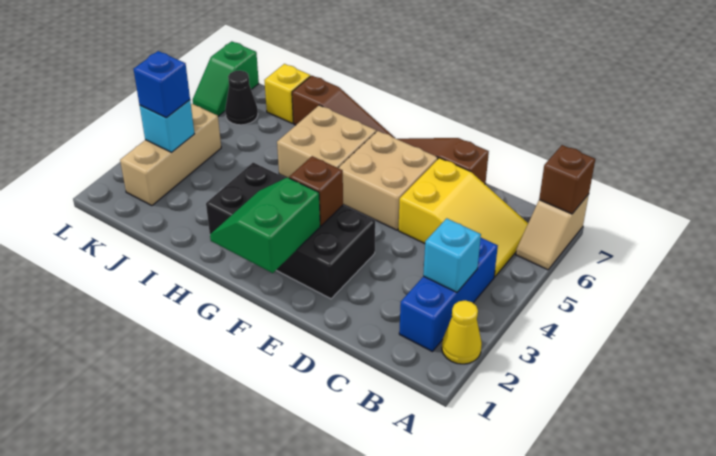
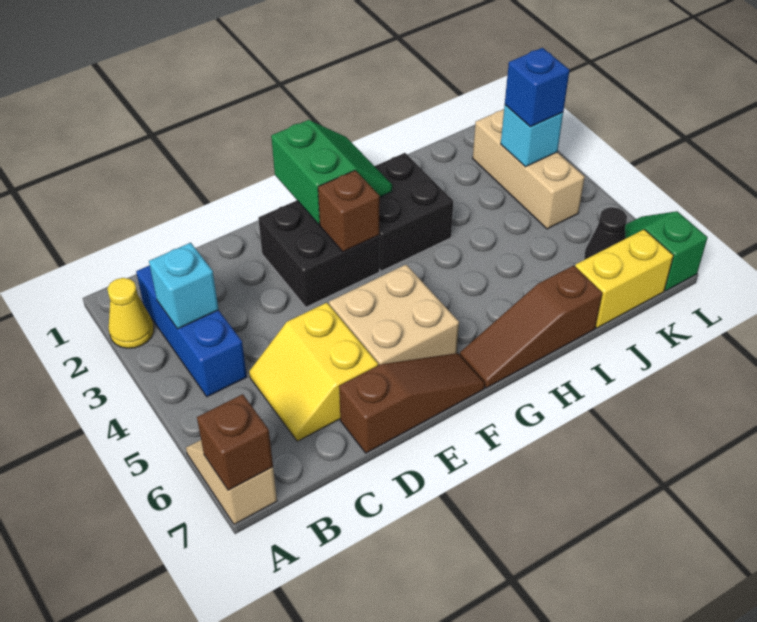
yellow 2x3 slope [398,158,528,277] -> yellow 2x2 slope [249,303,378,441]
tan 2x2 brick [277,105,376,178] -> none
yellow 1x1 brick [264,64,310,123] -> yellow 1x2 brick [575,229,673,328]

